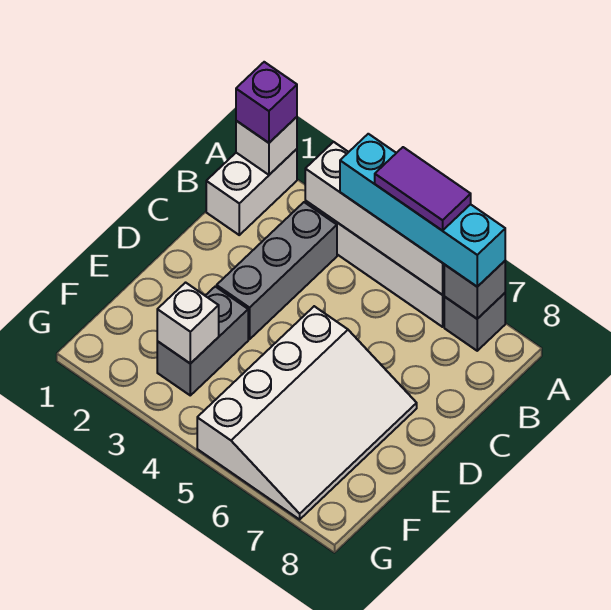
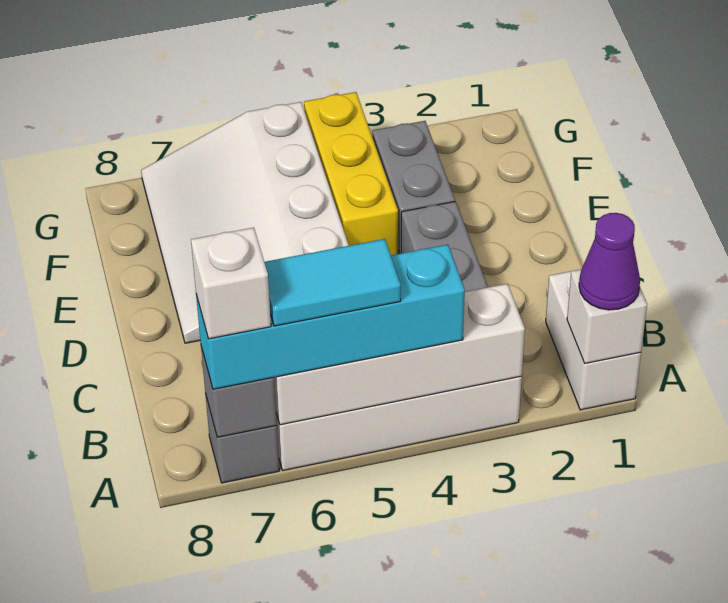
purple 1x1 brick [236,62,297,143] -> purple 1x1 cone [579,213,640,310]
purple 1x2 tile [375,147,471,231] -> cyan 1x2 tile [264,239,401,326]
none -> yellow 1x3 brick [304,92,398,255]
white 1x1 brick [157,283,219,364] -> white 1x1 brick moved to [191,228,271,339]

